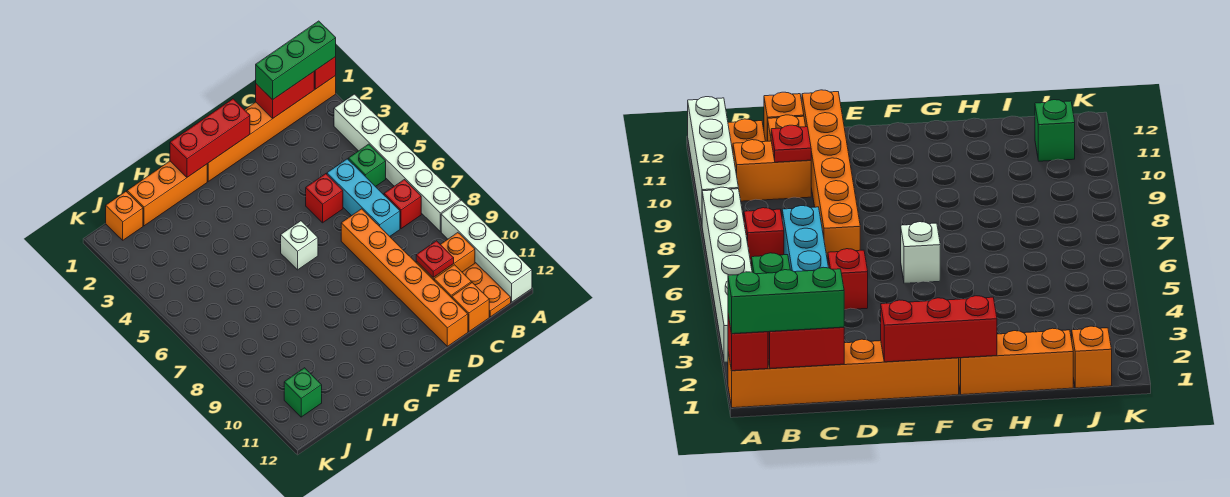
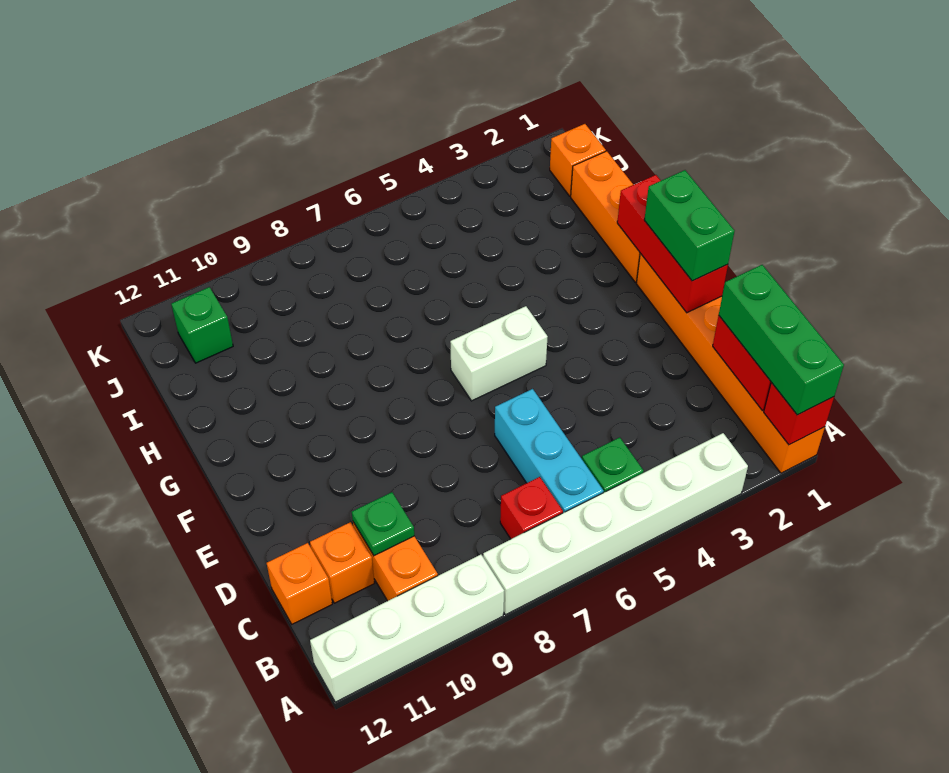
orange 1x2 plate [462,263,511,317] -> none
cyan 1x3 brick [327,159,400,236] -> cyan 1x3 brick turned to [495,389,604,513]
red 1x1 plate [416,241,454,277] -> green 1x1 plate [352,492,414,556]
red 1x1 brick [306,174,343,223] -> none
orange 1x6 brick [341,209,468,346] -> none
none -> green 1x2 brick [644,170,735,281]
white 1x1 brick [281,221,318,270] -> white 1x2 brick [450,306,548,401]

